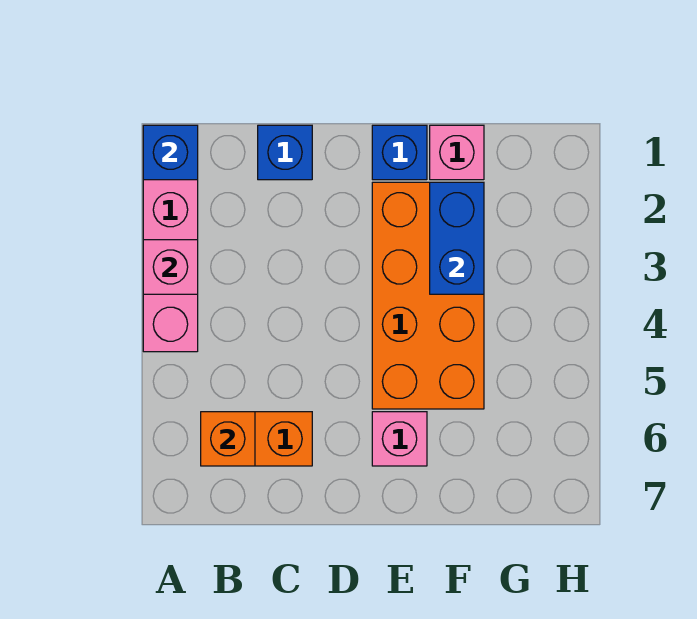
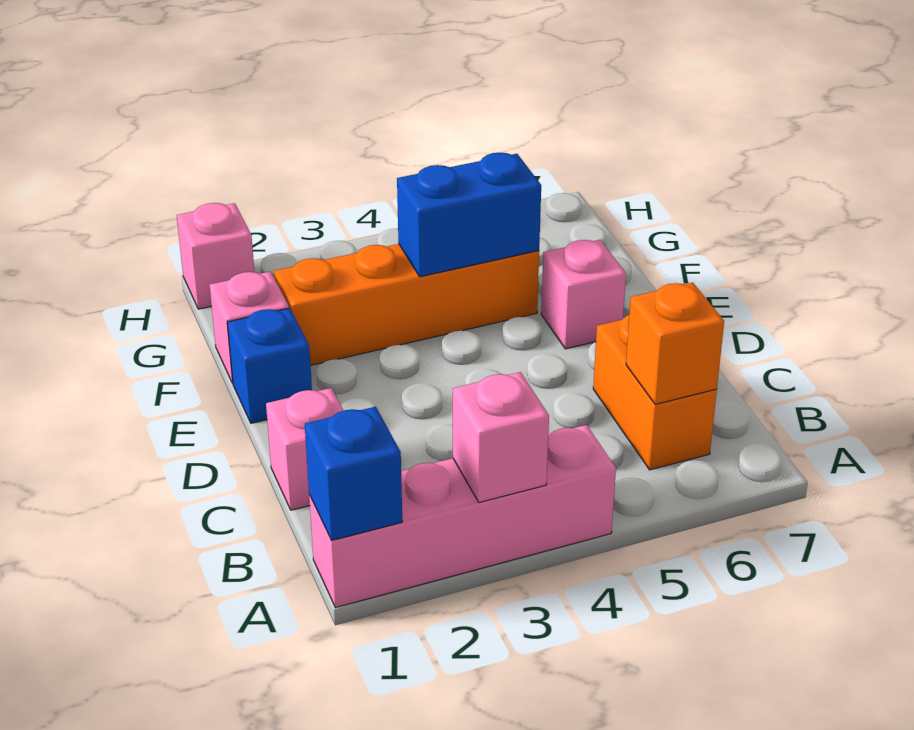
blue 1x1 brick [258,125,312,180] -> pink 1x1 brick [266,388,343,510]
orange 2x4 brick [372,182,484,409] -> orange 1x4 brick [274,244,539,366]
blue 1x2 brick [430,182,484,294] -> blue 1x2 brick moved to [397,153,541,277]
none -> pink 1x1 brick [177,203,254,309]

